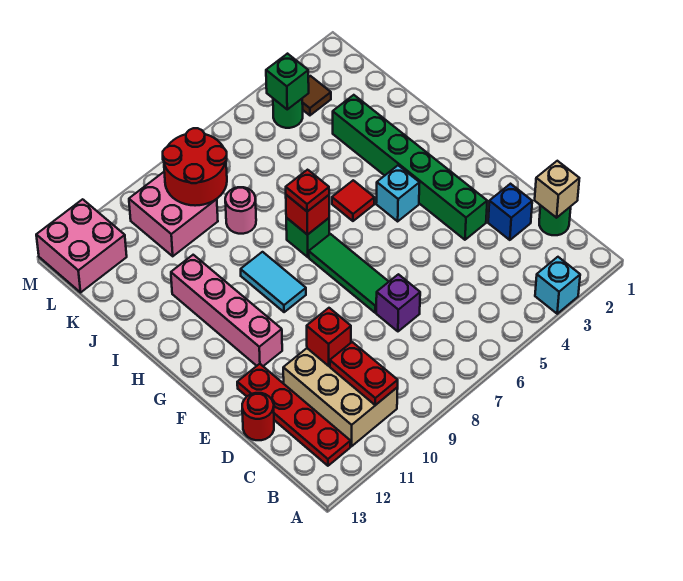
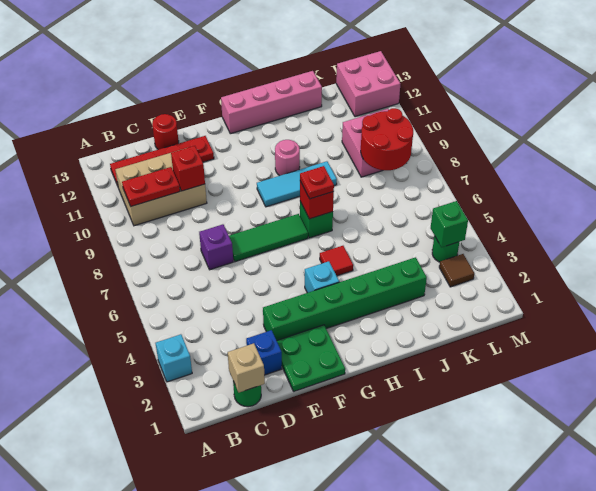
none -> green 2x2 plate [277,325,345,391]
pink 1x4 brick [171,255,282,366] -> pink 1x4 brick moved to [221,71,322,134]
cyan 1x2 tile [241,252,306,312] -> cyan 1x3 tile [257,161,337,207]
pink 1x1 round brick [225,187,256,234] -> pink 1x1 round brick moved to [275,140,300,176]

